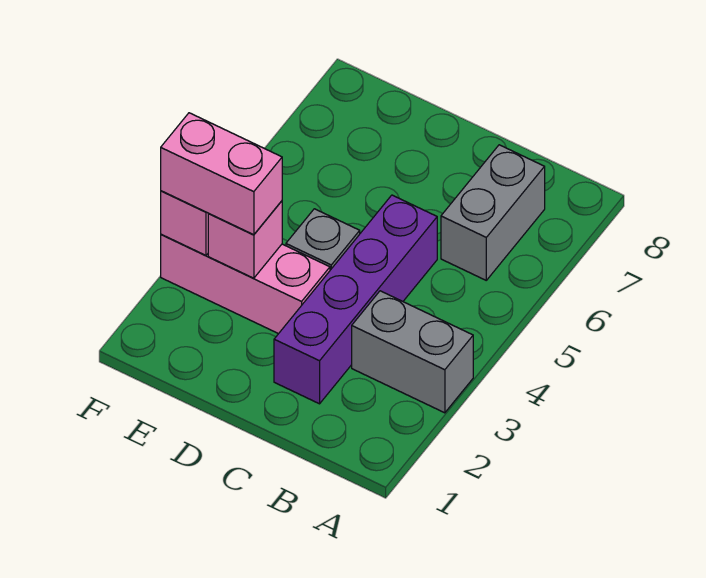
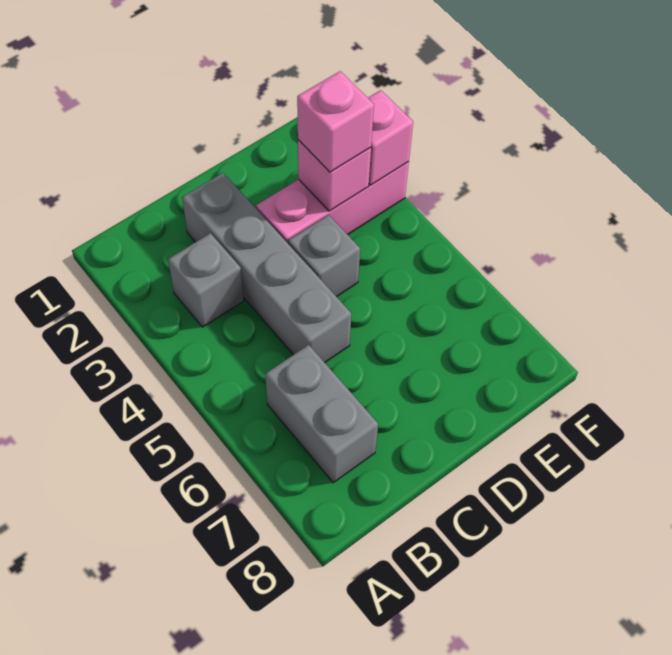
grey 1x2 brick [352,291,473,413] -> grey 1x1 brick [168,233,244,327]
purple 1x4 brick [274,195,437,404] -> grey 1x4 brick [182,173,351,362]
pink 1x2 brick [161,113,282,235] -> pink 1x1 brick [297,71,374,172]

